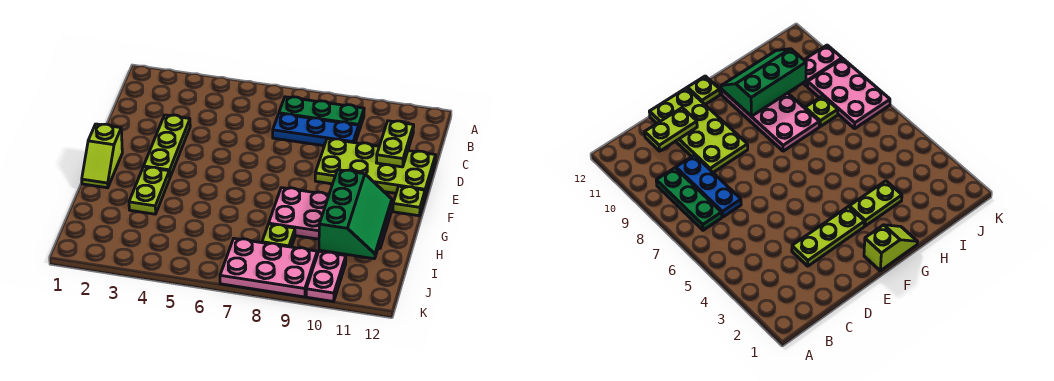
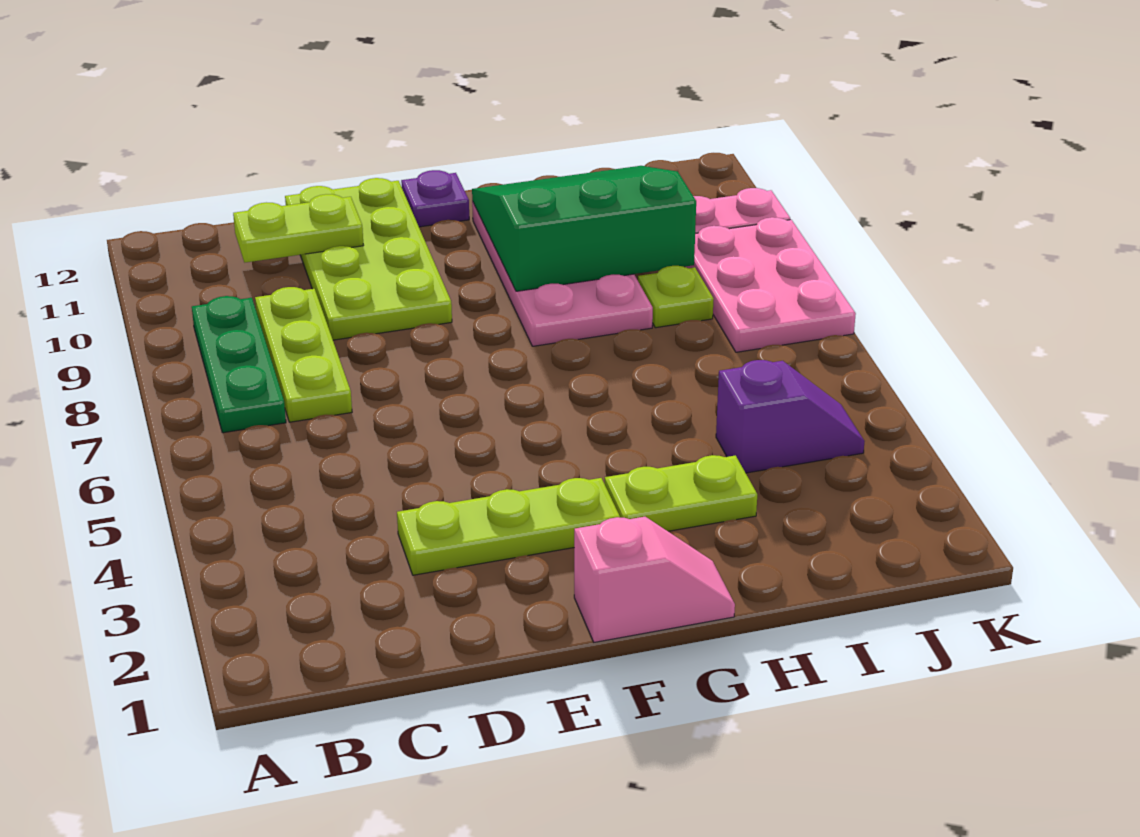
blue 1x3 plate [273,114,359,146] -> lime 1x3 plate [255,287,352,422]
lime 1x2 slope [82,124,122,188] -> pink 1x2 slope [574,517,735,642]
lime 1x1 plate [393,186,425,216] -> purple 1x1 plate [401,170,469,227]
green 2x3 slope [319,170,392,259] -> green 3x3 slope [472,166,696,291]
none -> purple 1x2 slope [716,360,865,473]

